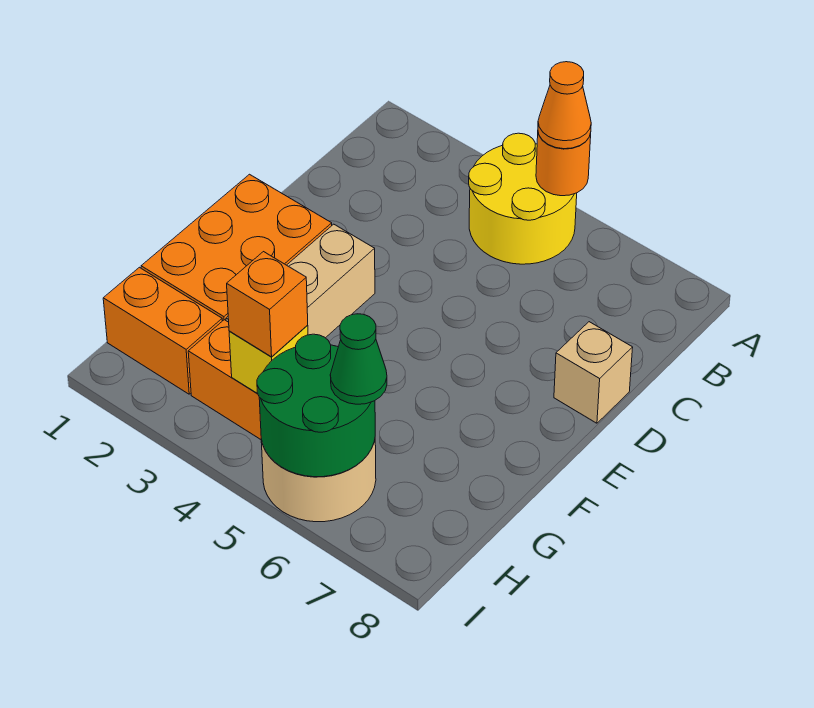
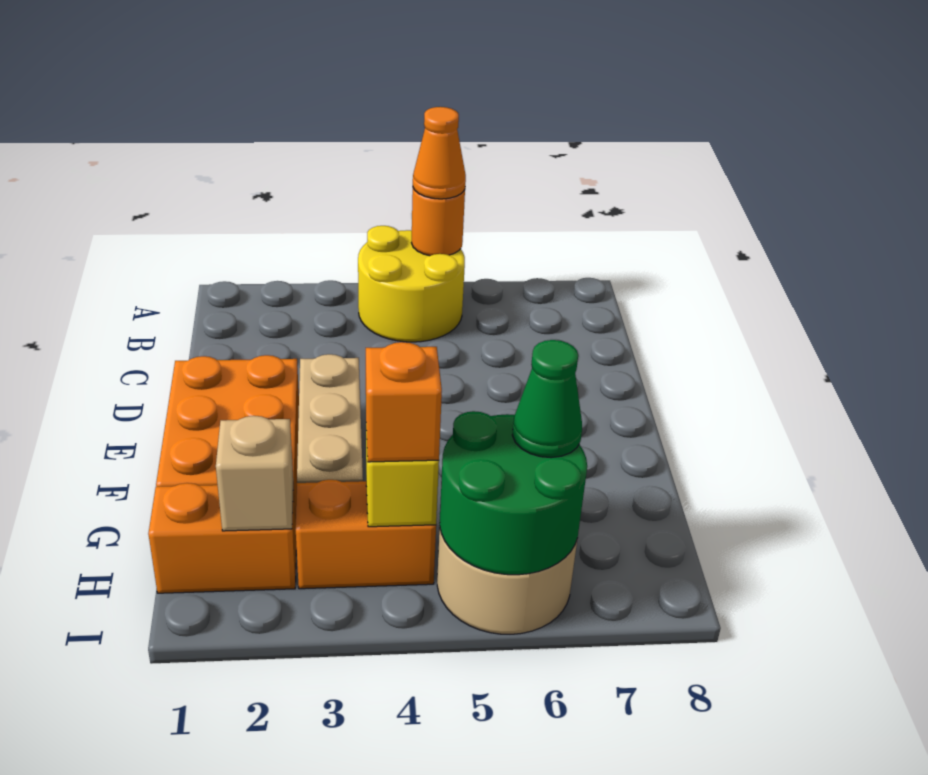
tan 1x1 brick [554,322,633,423] -> tan 1x1 brick moved to [216,416,293,531]

